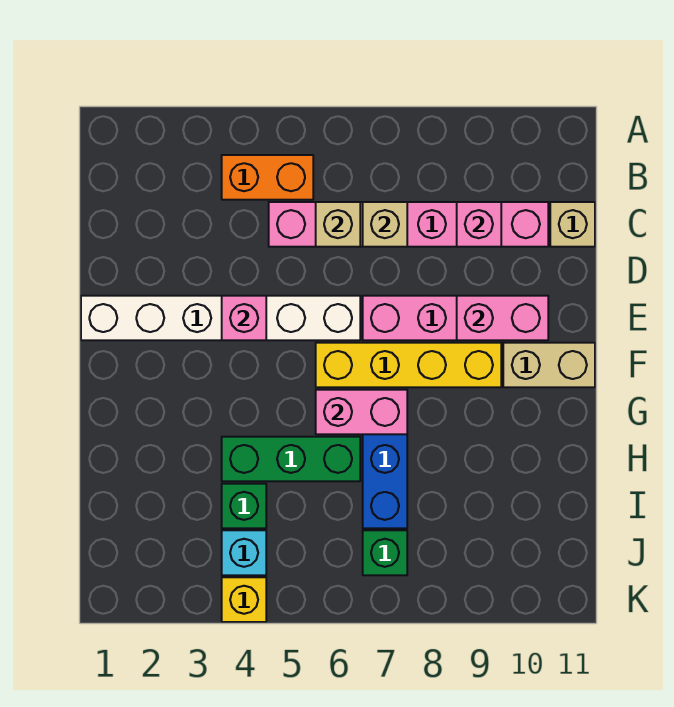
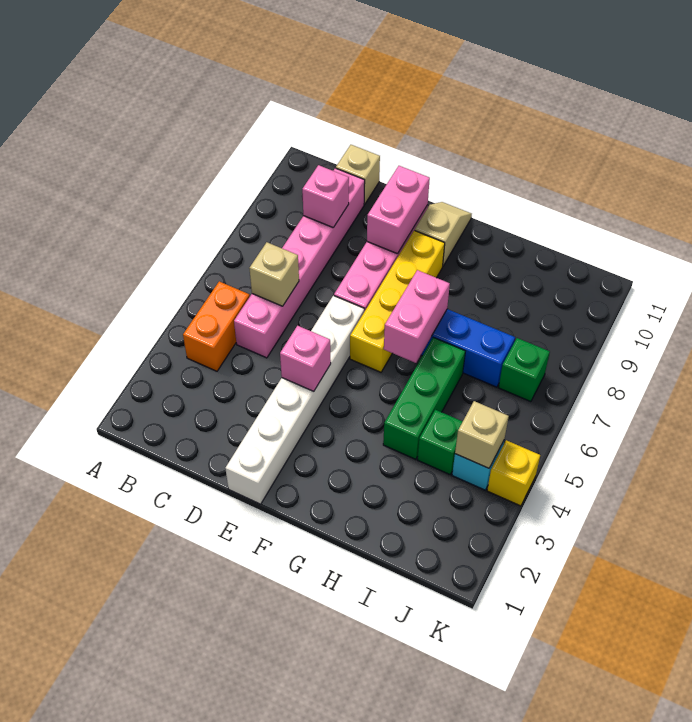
tan 1x1 brick [363,202,407,247] -> tan 1x1 brick moved to [455,401,509,468]
tan 1x2 brick [503,343,595,387] -> tan 1x2 slope [415,202,472,266]

